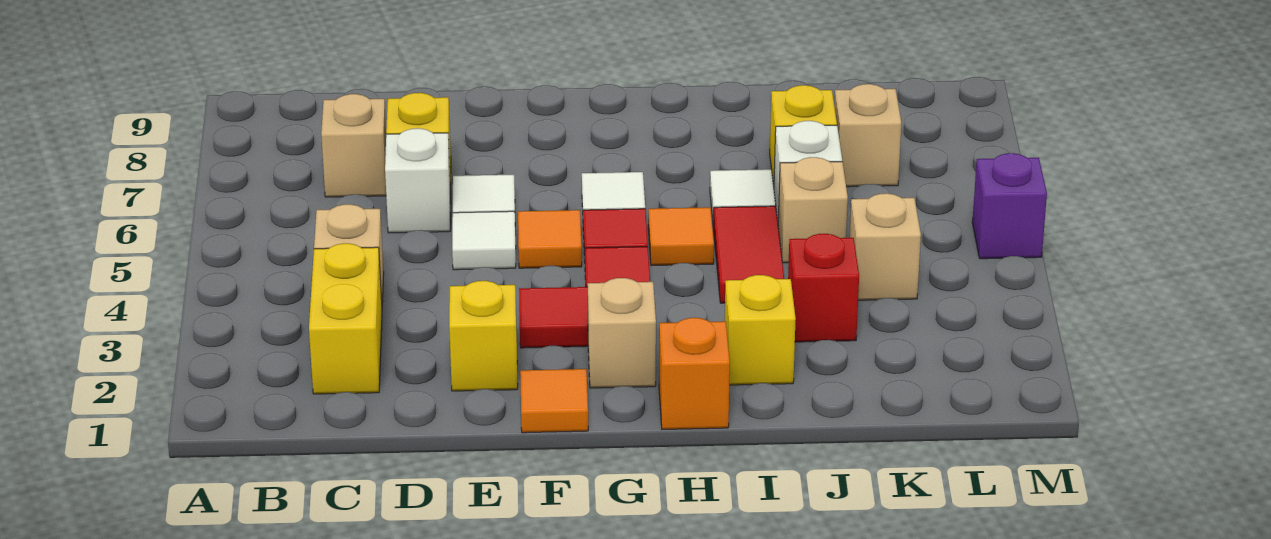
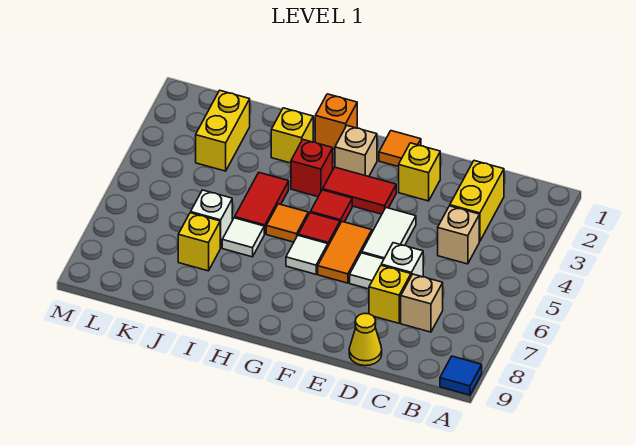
none -> blue 1x1 tile [440,356,482,395]
none -> yellow 1x1 cone [349,313,382,366]
white 1x1 tile [452,211,516,270] -> white 1x2 tile [362,208,416,259]
orange 1x1 tile [518,210,582,268] -> orange 1x2 tile [318,222,372,283]
red 1x1 brick [788,234,859,342] -> red 1x1 brick moved to [291,140,333,197]
tan 1x1 brick [778,157,848,263] -> none
none -> yellow 1x2 brick [196,90,250,171]
tan 1x1 brick [850,193,921,300] -> none
tan 1x1 brick [834,84,901,187] -> none
purple 1x1 brick [972,153,1047,259] -> none

